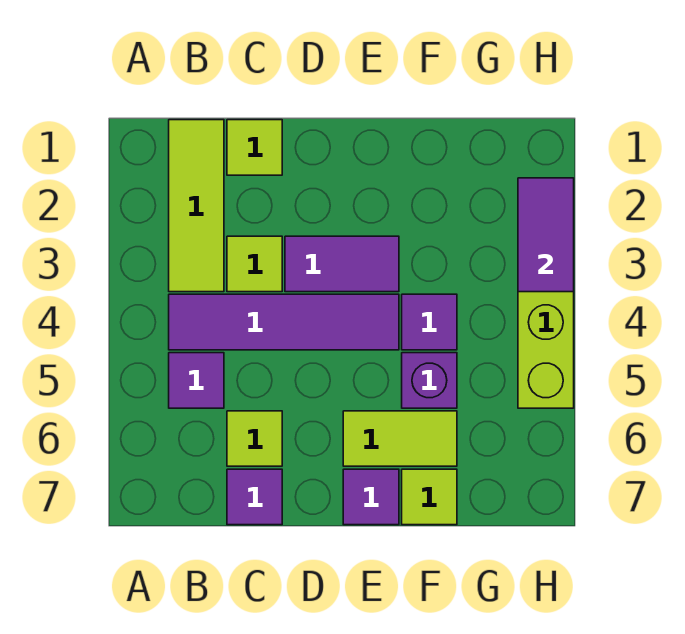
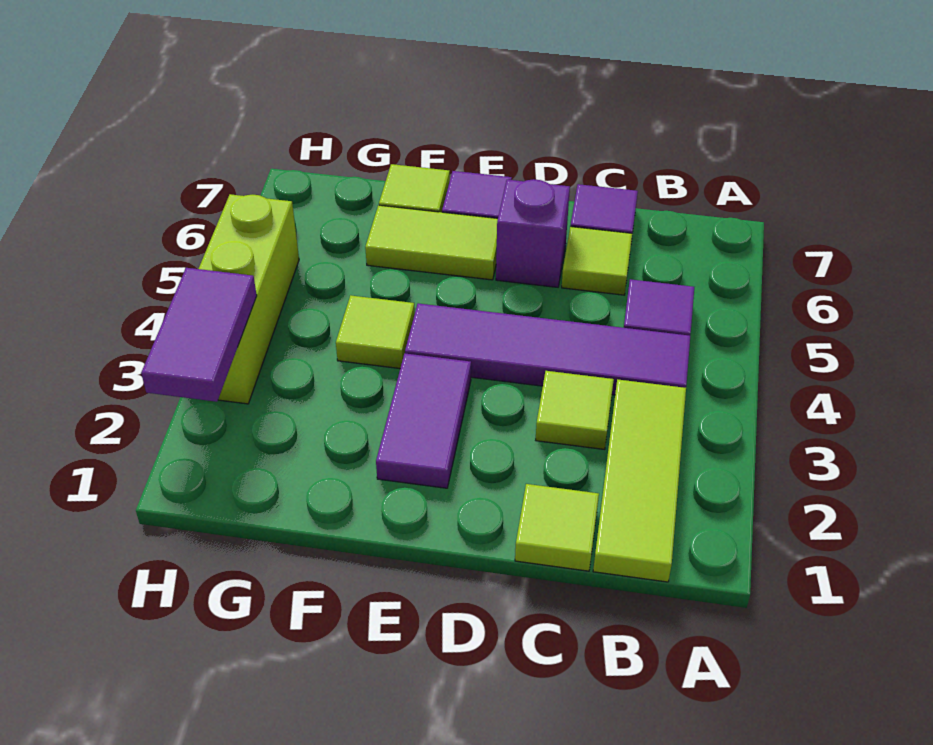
purple 1x2 tile [285,236,399,292] -> purple 1x2 tile turned to [376,354,471,488]
purple 1x1 tile [402,294,457,350] -> lime 1x1 tile [336,295,415,368]
purple 1x1 brick [402,353,457,408] -> purple 1x1 brick moved to [496,179,570,287]

